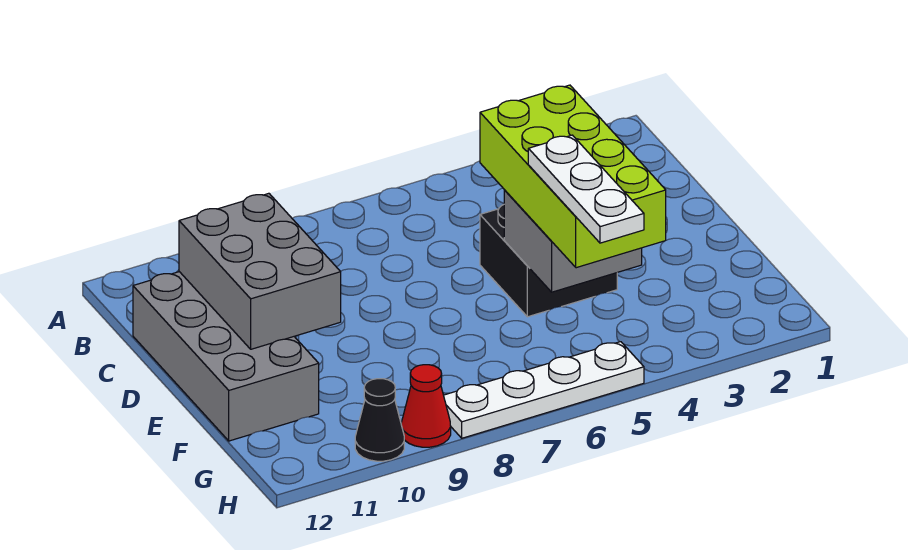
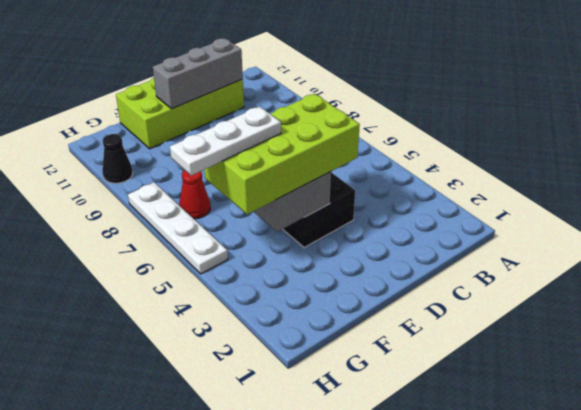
grey 2x3 brick [179,193,341,349] -> grey 1x3 brick [153,38,243,109]
grey 2x4 brick [133,272,319,441] -> lime 2x4 brick [116,77,244,149]
red 1x1 cone [401,365,451,447] -> red 1x1 cone moved to [179,170,210,219]

